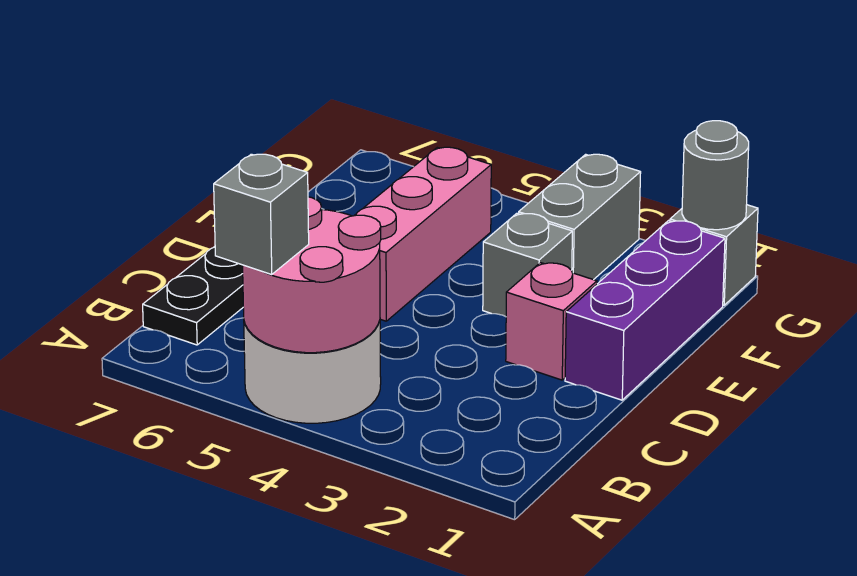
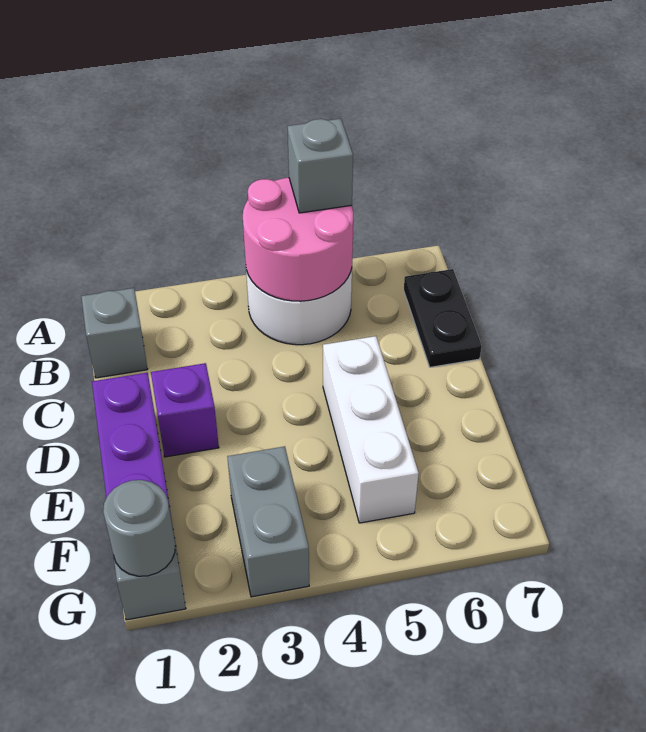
pink 1x1 brick [506,263,597,380] -> purple 1x1 brick [151,363,219,457]
pink 1x3 brick [354,147,491,321] -> white 1x3 brick [323,336,419,523]
grey 1x1 brick [483,213,572,317] -> grey 1x1 brick moved to [81,288,147,378]

